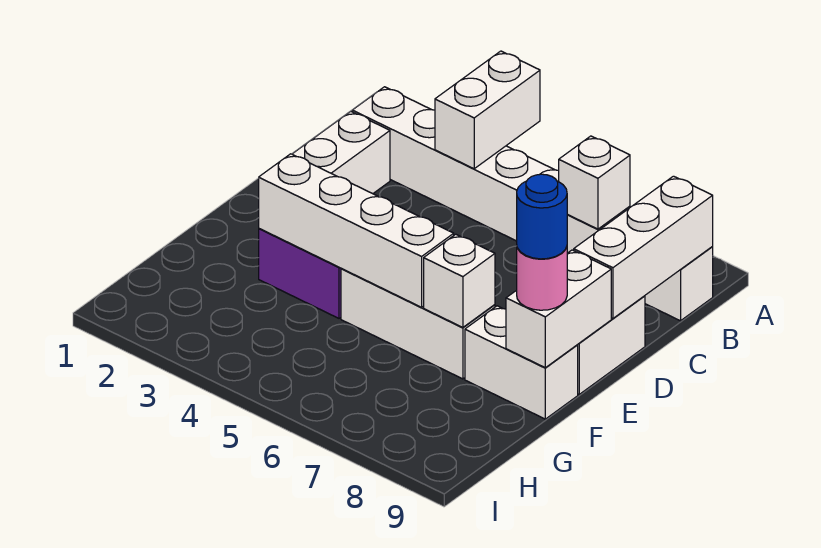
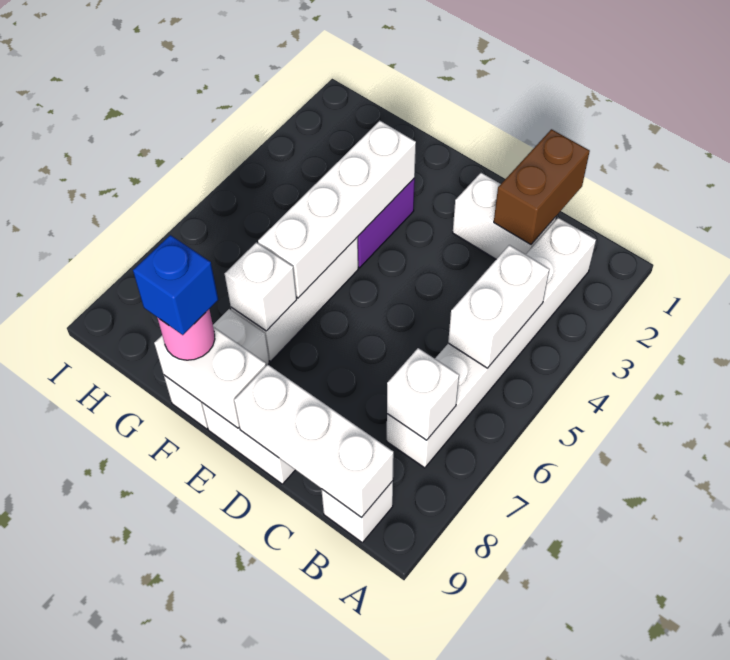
white 1x2 brick [435,51,540,169] -> white 1x2 brick turned to [448,245,549,368]
none -> brown 1x2 brick [494,129,590,244]
blue 1x1 round brick [517,174,567,259] -> blue 1x1 brick [133,235,218,335]

